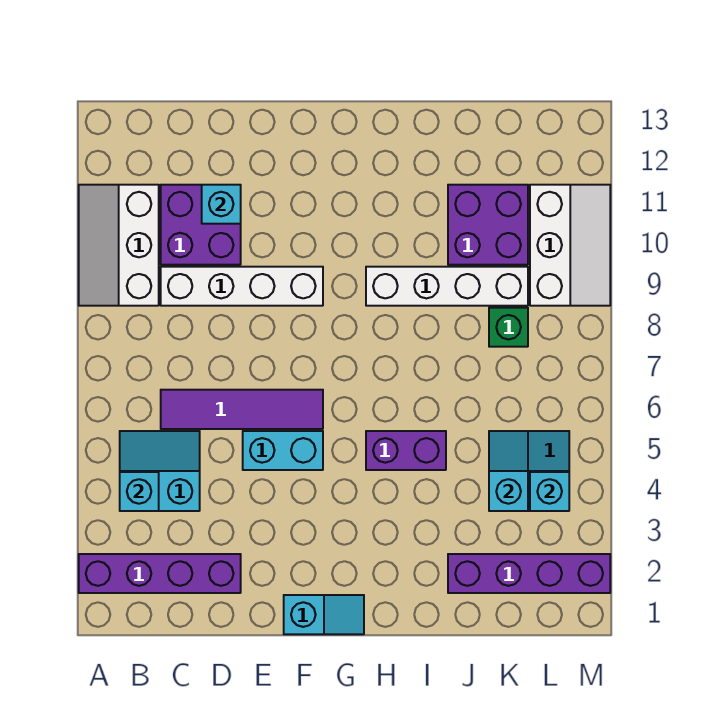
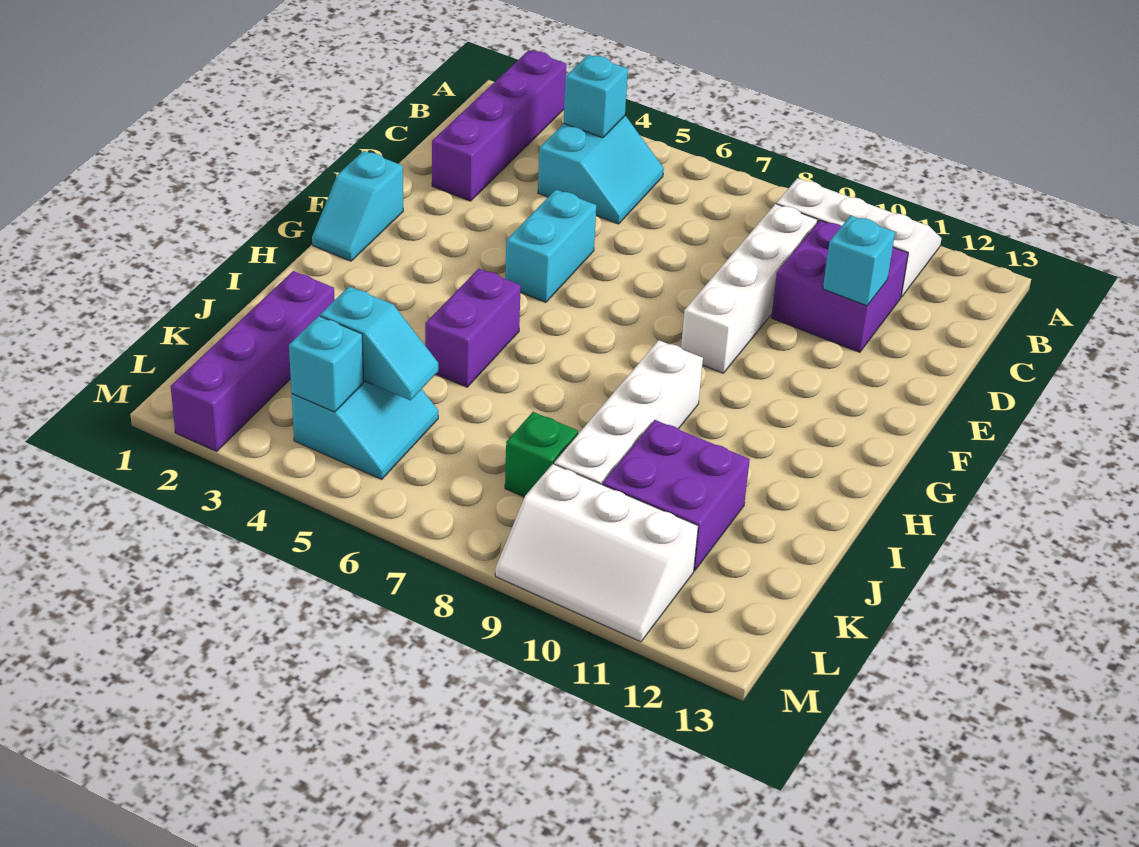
purple 1x4 tile [161,390,323,429] -> none

